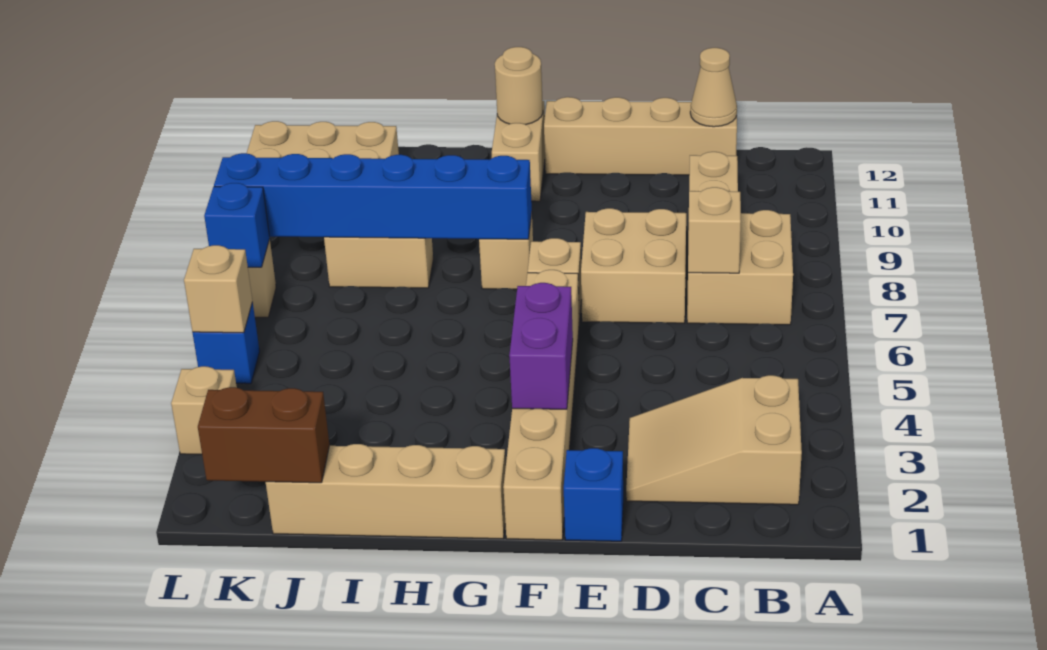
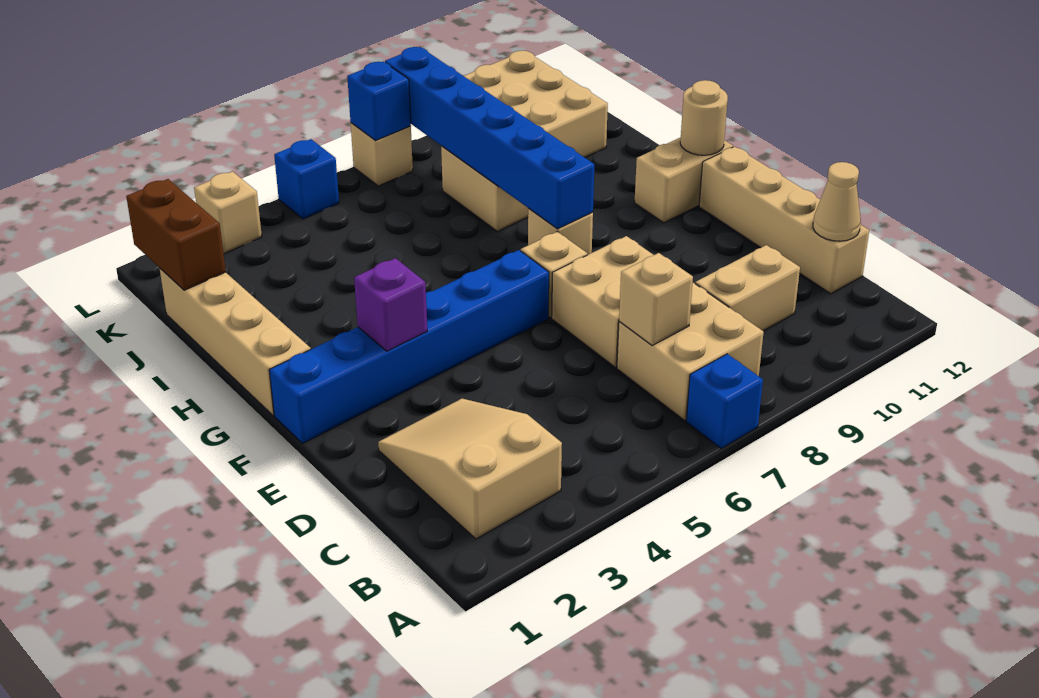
blue 1x1 brick [564,448,623,541] -> blue 1x1 brick moved to [686,354,763,448]
tan 1x6 brick [503,270,579,540] -> blue 1x6 brick [269,250,549,443]
purple 1x2 brick [509,283,573,409] -> purple 1x1 brick [354,258,427,351]
tan 1x1 brick [184,245,252,333] -> none

